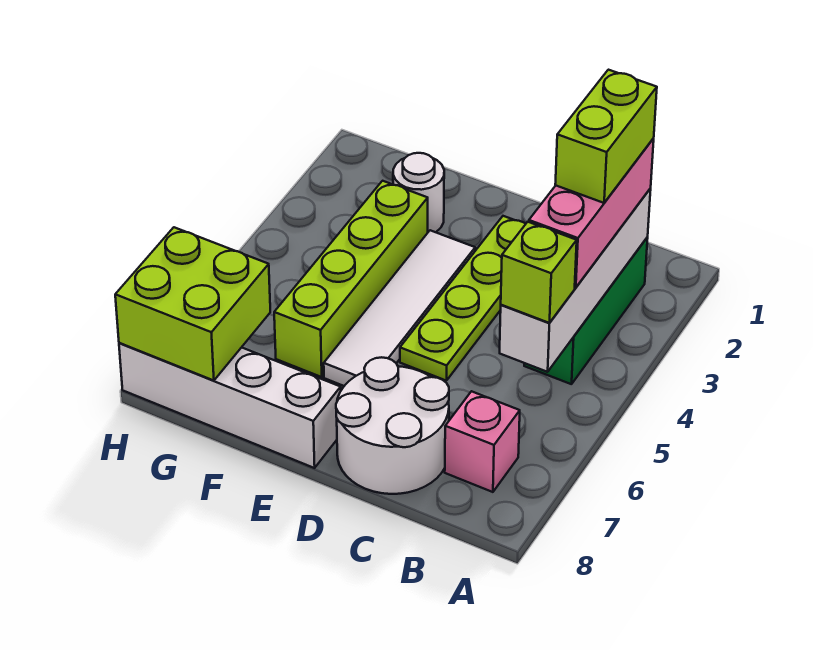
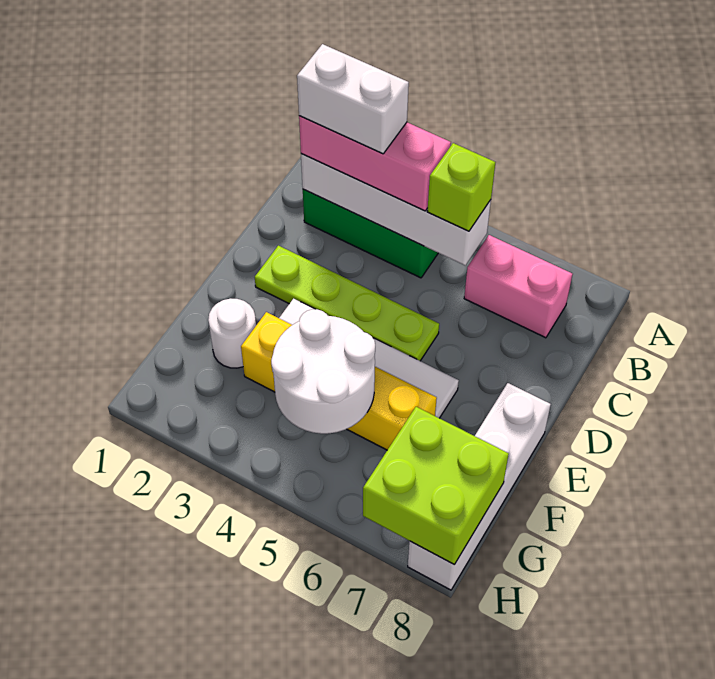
lime 1x2 brick [555,70,657,203] -> white 1x2 brick [297,44,409,154]
pink 1x1 brick [445,391,520,492] -> pink 1x2 brick [464,235,573,338]
white 2x2 round brick [336,357,449,494] -> white 2x2 round brick moved to [271,309,375,434]
lime 1x4 brick [274,181,428,377] -> yellow 1x4 brick [241,312,437,450]

